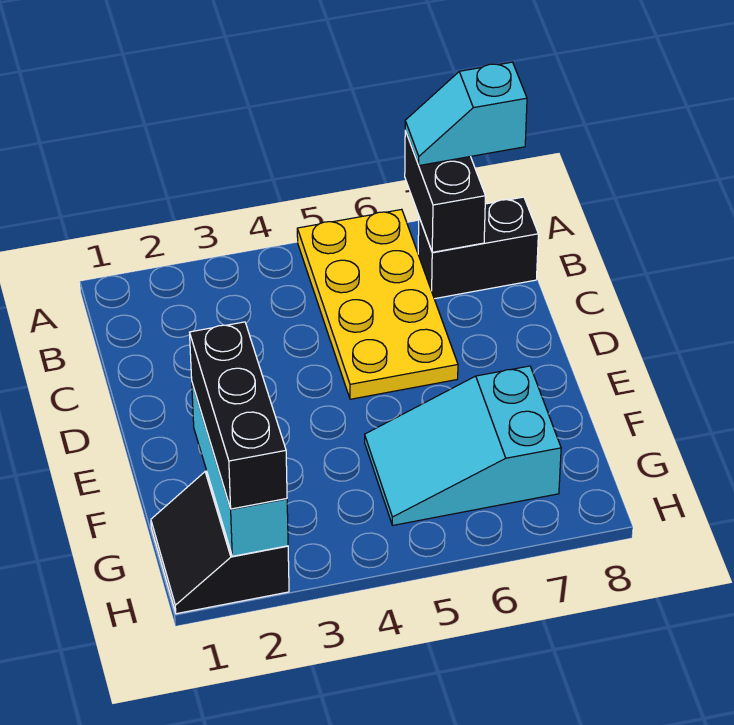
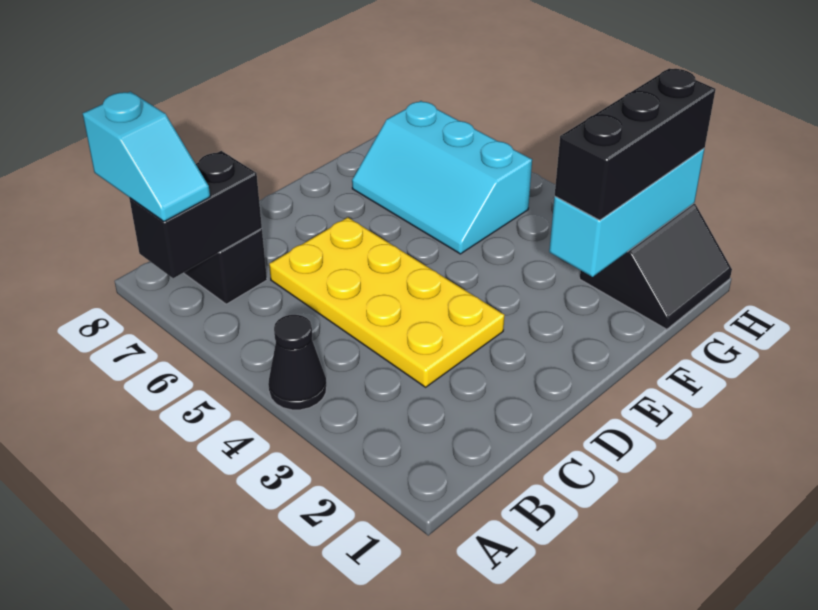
none -> black 1x1 cone [268,315,326,410]
yellow 2x4 plate [297,209,458,399] -> yellow 2x4 plate turned to [269,217,505,387]
cyan 2x3 slope [365,366,561,525] -> cyan 2x3 slope turned to [352,101,532,254]

